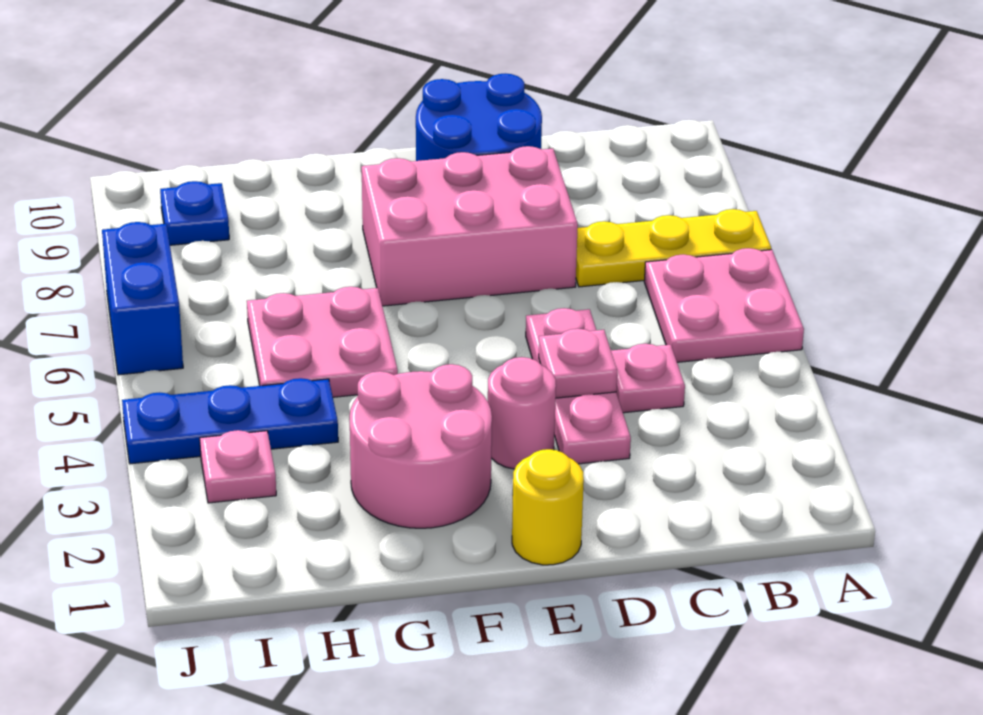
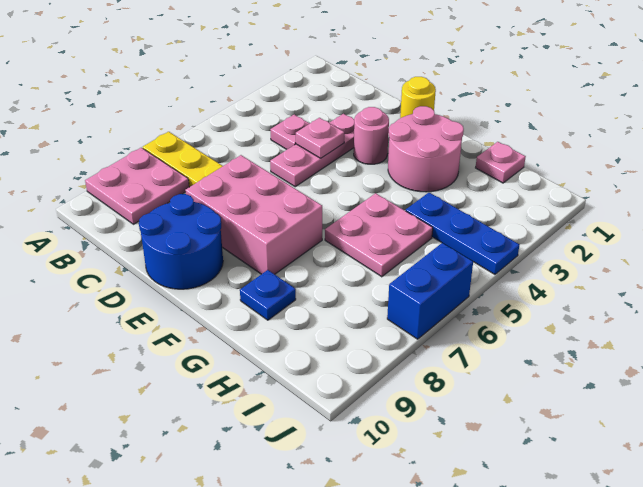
pink 2x2 plate [644,248,804,362] -> pink 2x2 plate moved to [85,148,189,224]
pink 1x1 plate [200,430,276,503] -> pink 1x1 plate moved to [476,142,526,183]
blue 1x1 plate [160,181,229,245] -> blue 1x1 plate moved to [240,270,296,320]

